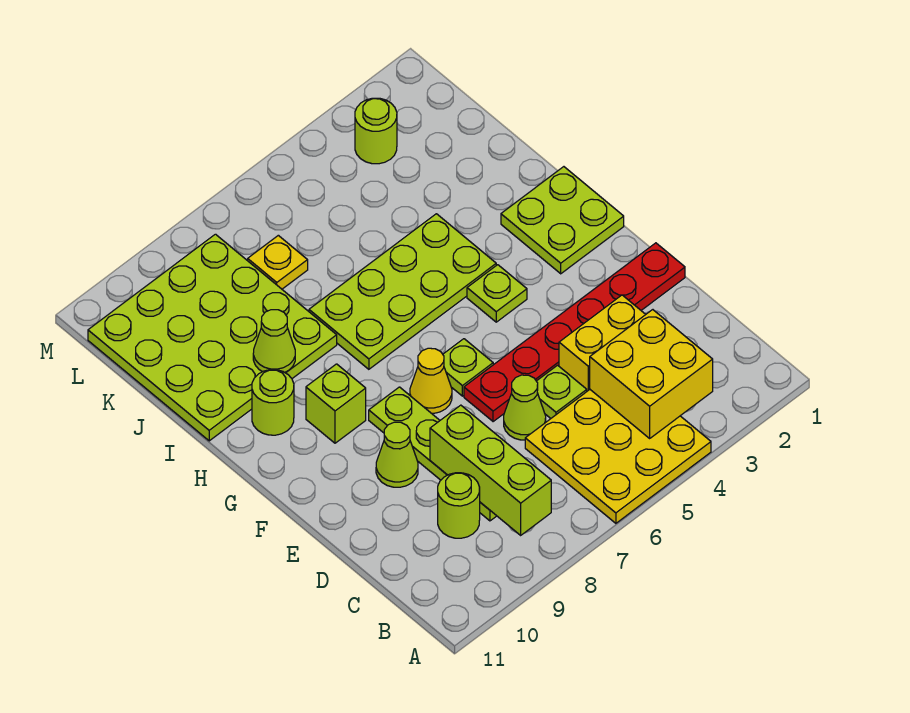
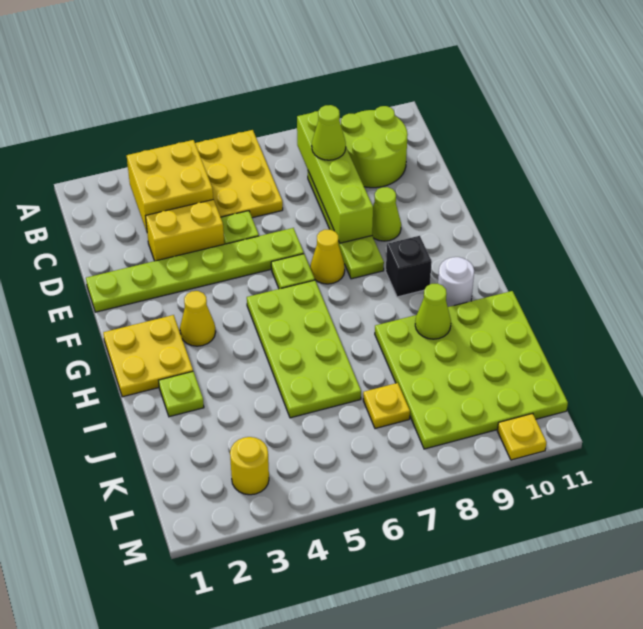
lime 1x3 brick [430,405,551,535] -> lime 1x4 brick [297,111,373,243]
lime 1x1 round brick [438,473,480,538] -> lime 2x2 round brick [341,106,408,188]
lime 1x1 cone [504,375,546,440] -> lime 1x1 cone moved to [312,105,346,160]
red 1x6 plate [464,243,685,422] -> lime 1x6 plate [86,228,304,312]
lime 2x2 plate [501,167,624,274] -> yellow 2x2 plate [103,315,193,397]
none -> yellow 1x1 cone [180,291,216,346]
lime 1x1 plate [467,265,527,322] -> lime 1x1 plate moved to [159,372,204,417]
lime 1x1 brick [306,364,366,443] -> black 1x1 brick [386,236,432,297]
lime 2x4 plate [309,214,496,369] -> lime 2x4 plate turned to [247,280,361,418]
lime 1x1 round brick [252,370,294,435] -> white 1x1 round brick [438,257,474,307]
lime 1x1 round brick [355,98,397,164] -> yellow 1x1 round brick [230,437,269,495]
none -> yellow 1x1 plate [497,414,546,460]

